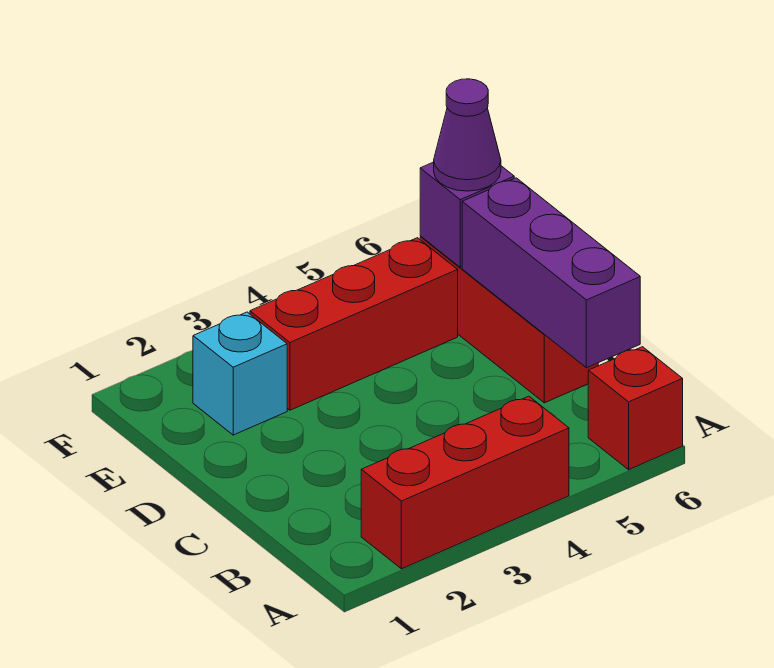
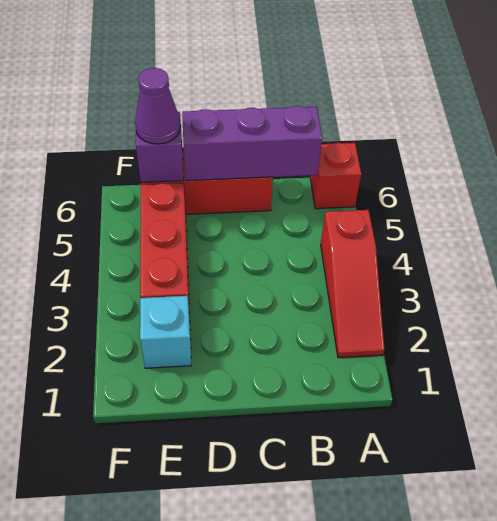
red 1x3 brick [361,396,569,569] -> red 1x3 slope [321,210,385,358]

